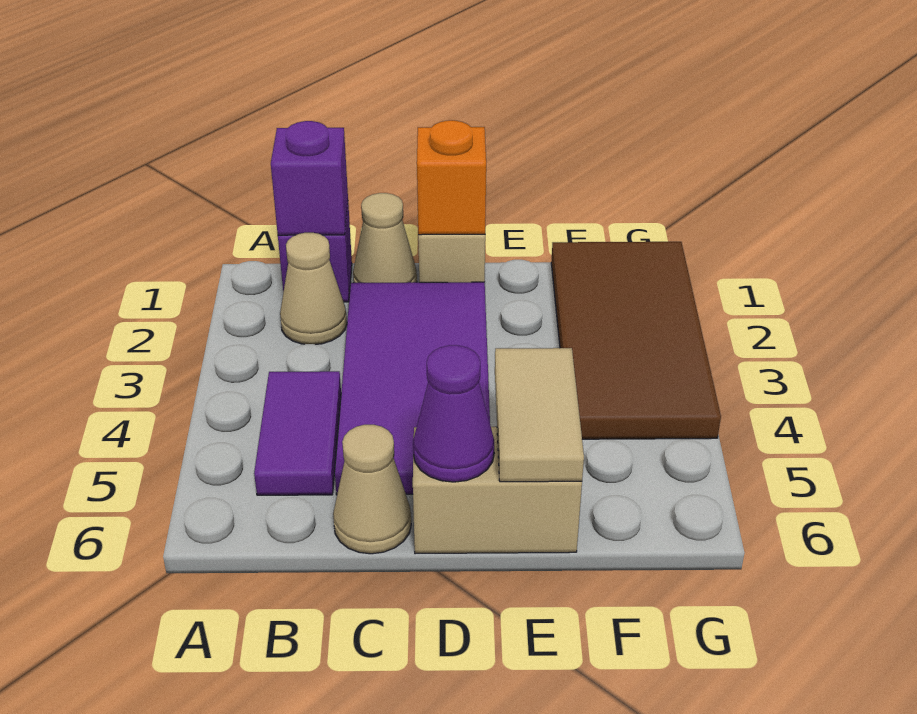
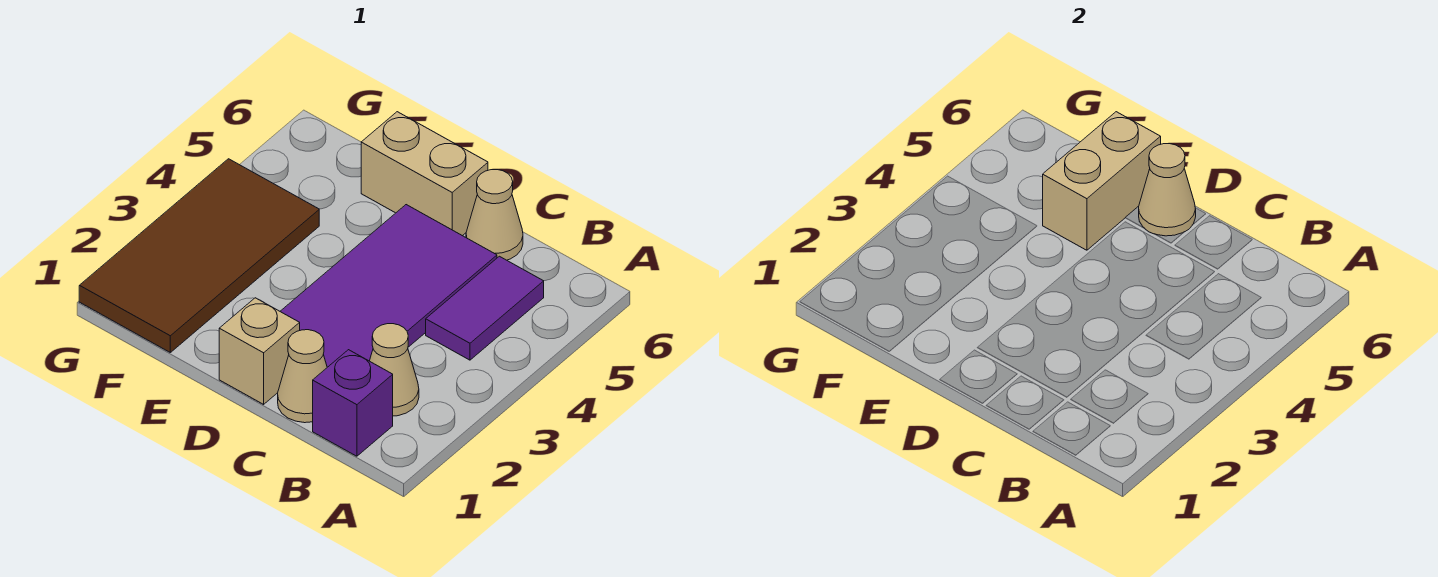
purple 1x1 brick [271,121,348,235] -> none
orange 1x1 brick [417,120,486,235] -> none
purple 1x1 cone [413,345,494,482] -> tan 1x1 cone [1139,144,1196,236]
tan 1x2 tile [495,348,584,482] -> tan 1x2 brick [1043,112,1161,250]

